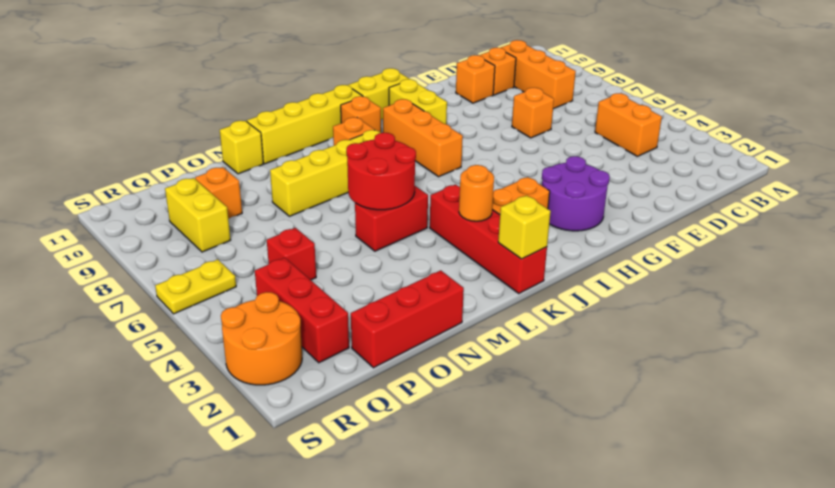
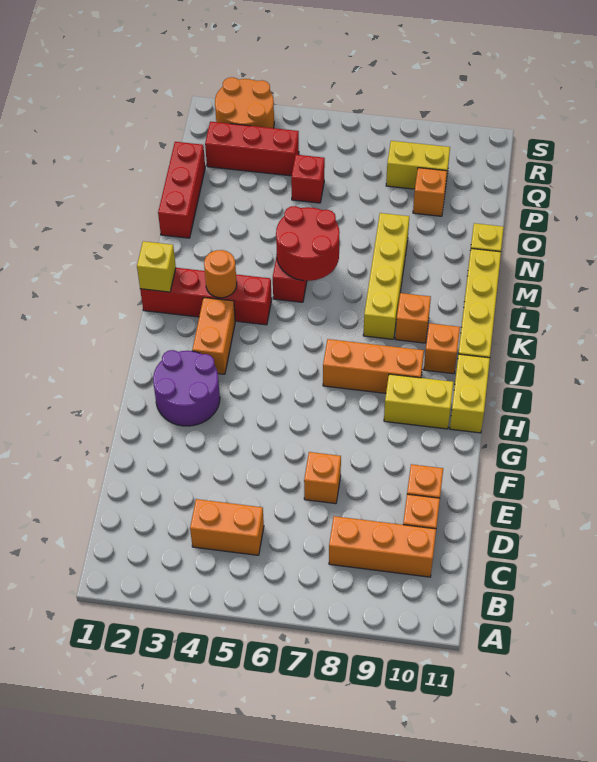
yellow 1x2 plate [155,259,236,314] -> none

